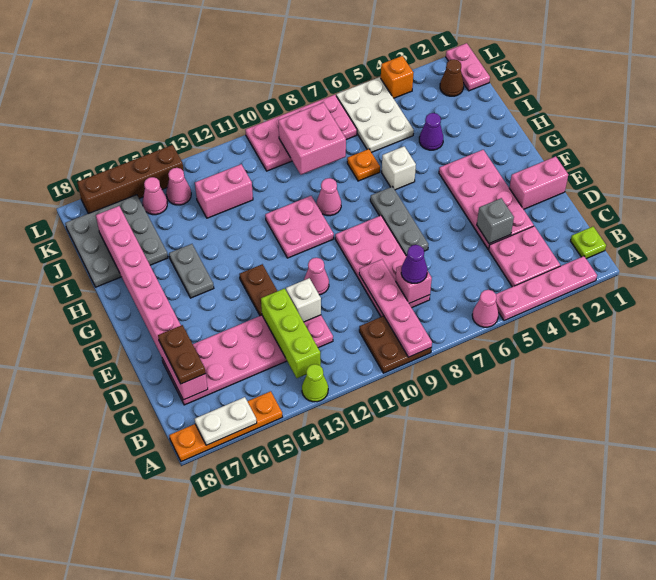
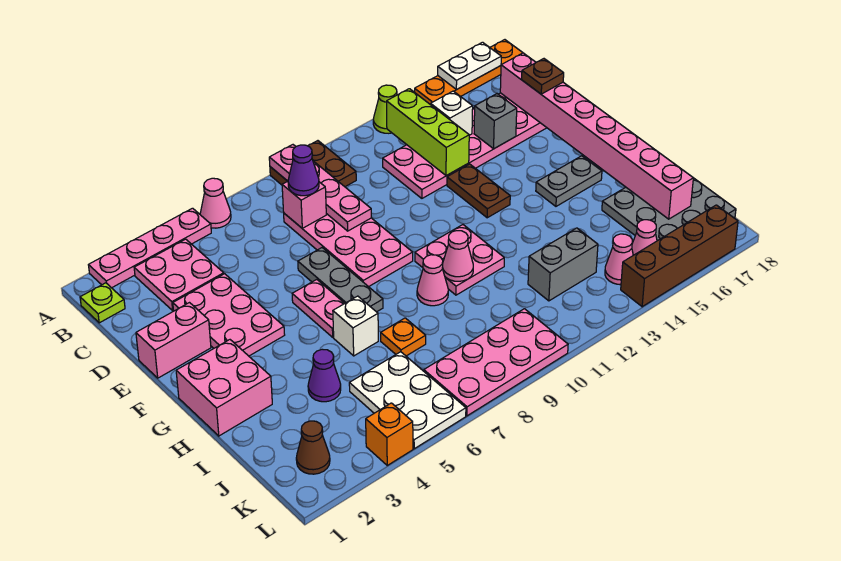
brown 1x2 plate [158,325,206,384] -> brown 1x1 plate [522,59,564,94]
pink 2x4 plate [439,150,534,249] -> pink 2x3 plate [173,274,285,356]
grey 1x1 brick [477,198,514,244] -> grey 1x1 brick moved to [474,94,517,149]
white 1x1 brick [286,278,321,322] -> white 1x1 brick moved to [431,91,473,135]
pink 1x1 cone [304,258,329,295] -> pink 1x1 cone moved to [442,231,473,281]
grey 1x2 plate [169,244,214,298] -> grey 1x2 plate turned to [536,156,602,206]
pink 2x2 brick [278,103,346,175] -> pink 2x2 brick moved to [176,340,272,436]
pink 1x2 brick [195,164,253,218] -> grey 1x2 brick [528,228,598,301]
pink 1x2 plate [446,43,490,91] -> pink 1x2 plate moved to [292,279,345,337]

